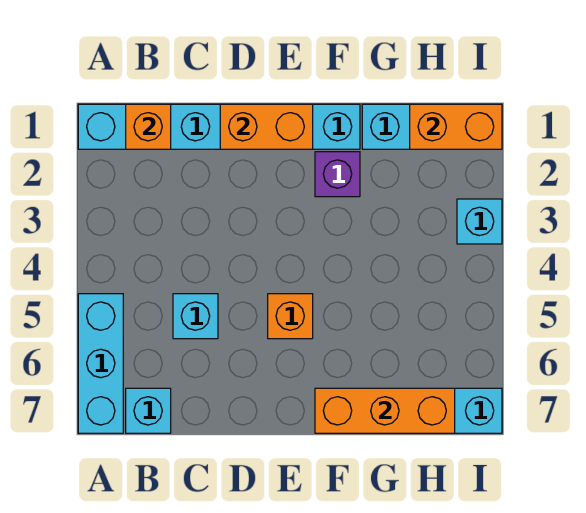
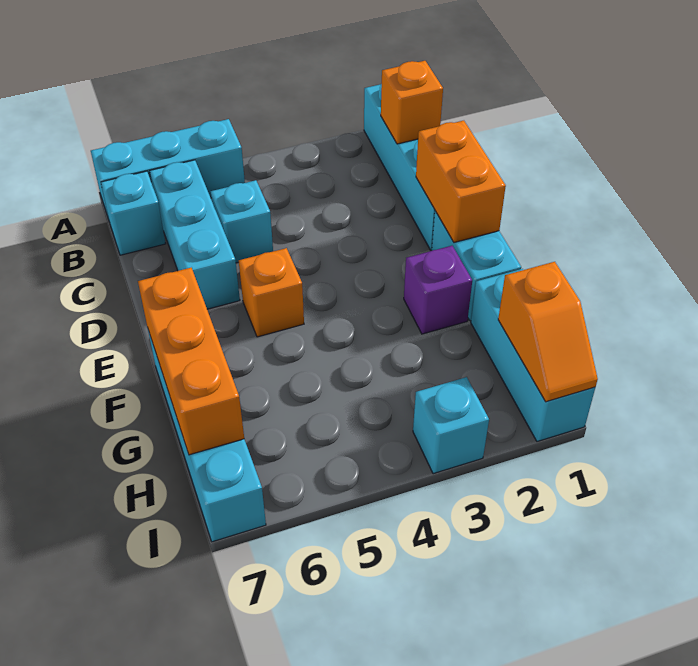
none -> cyan 1x3 brick [150,160,240,309]
orange 1x2 brick [410,104,502,149] -> orange 1x2 slope [498,262,598,402]

